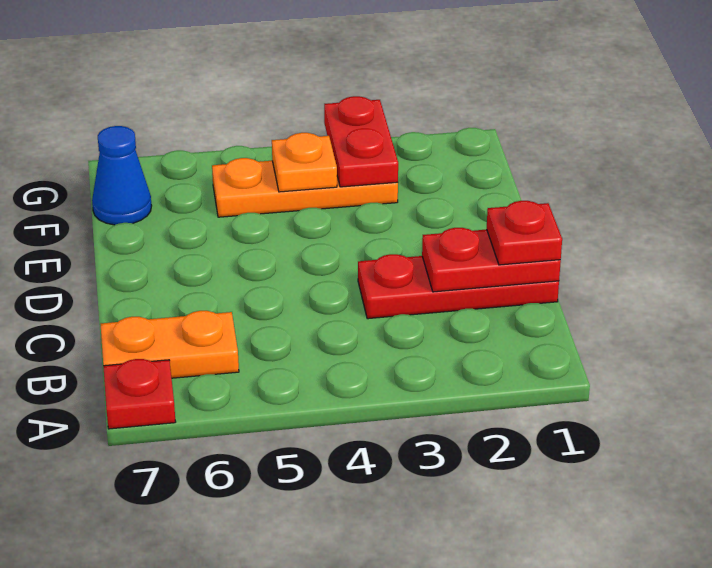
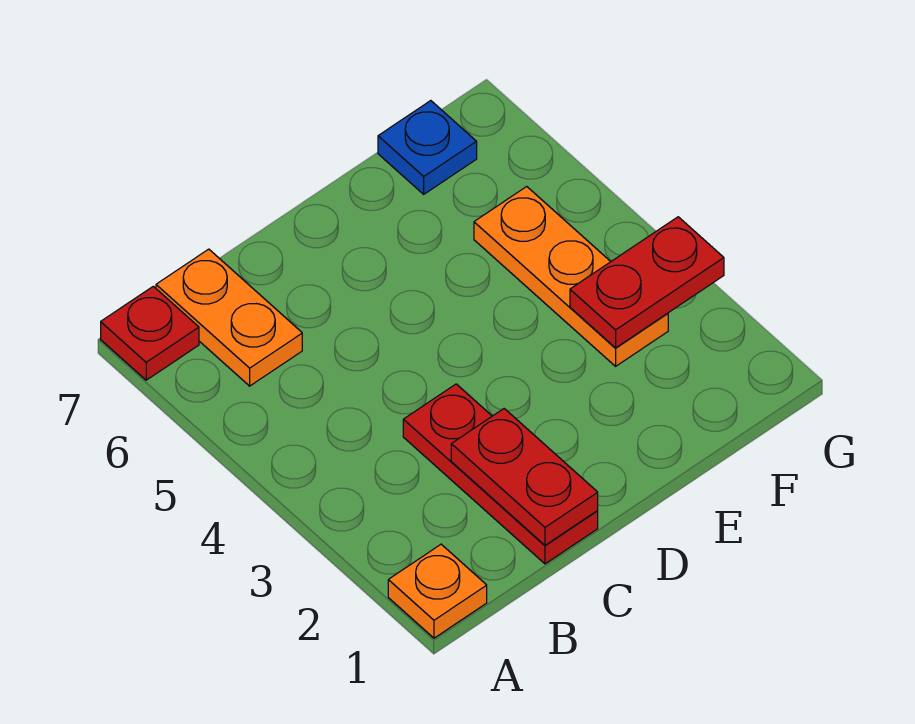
red 1x1 plate [487,201,562,265] -> none
orange 1x1 plate [272,133,337,192] -> orange 1x1 plate moved to [388,544,487,638]
blue 1x1 cone [92,126,152,225] -> blue 1x1 plate [378,101,477,194]

